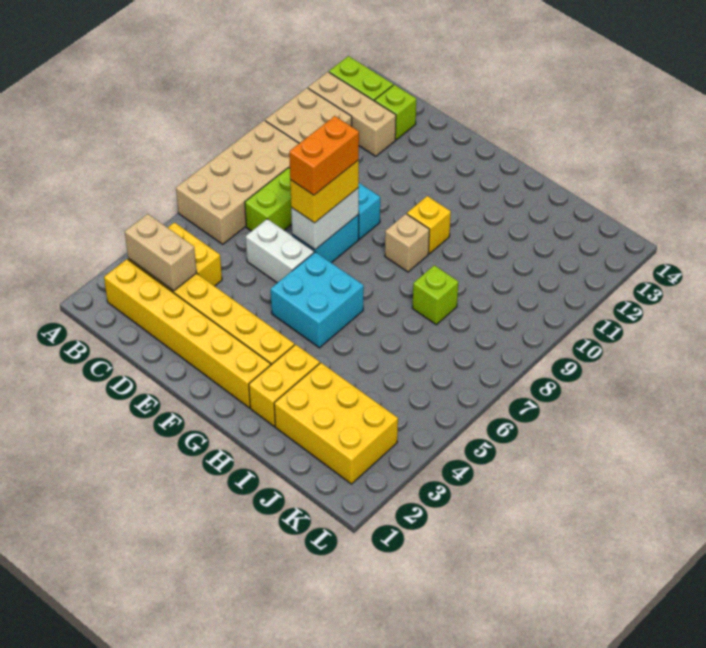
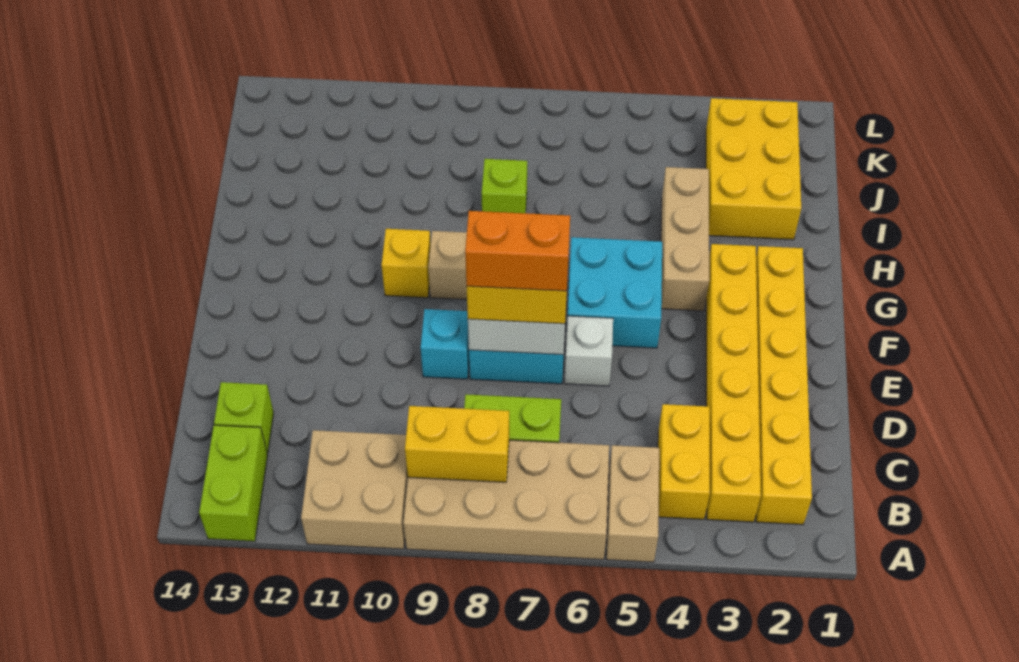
tan 1x3 brick [308,72,396,156] -> tan 1x3 brick moved to [661,167,709,311]
tan 1x2 brick [125,214,197,291] -> tan 1x2 brick moved to [606,445,659,562]
white 1x2 brick [246,219,314,283] -> white 1x1 brick [564,316,613,386]
yellow 1x2 brick [249,344,320,426] -> yellow 1x2 brick moved to [405,406,509,482]

